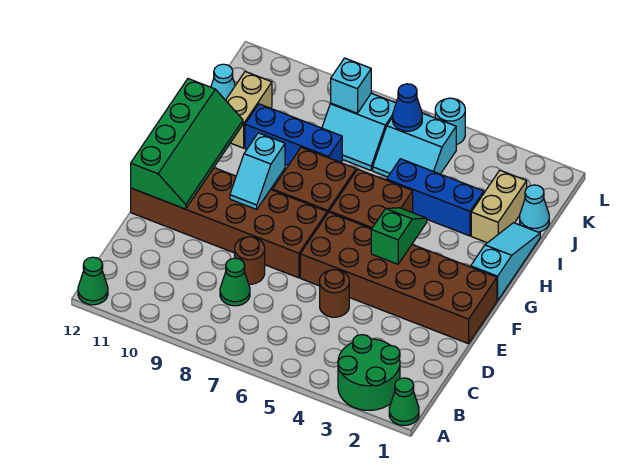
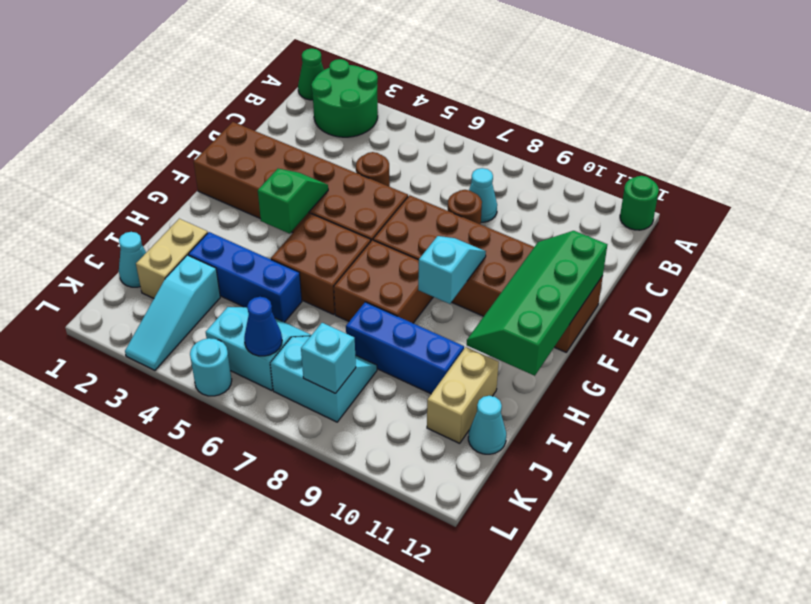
green 1x1 cone [78,257,108,305] -> green 1x1 round brick [620,176,659,230]
green 1x1 cone [220,258,250,306] -> cyan 1x1 cone [469,168,497,222]
green 1x2 slope [371,208,427,264] -> green 1x2 slope turned to [258,169,328,234]
cyan 1x3 slope [471,223,540,301] -> cyan 1x3 slope moved to [125,255,220,370]

